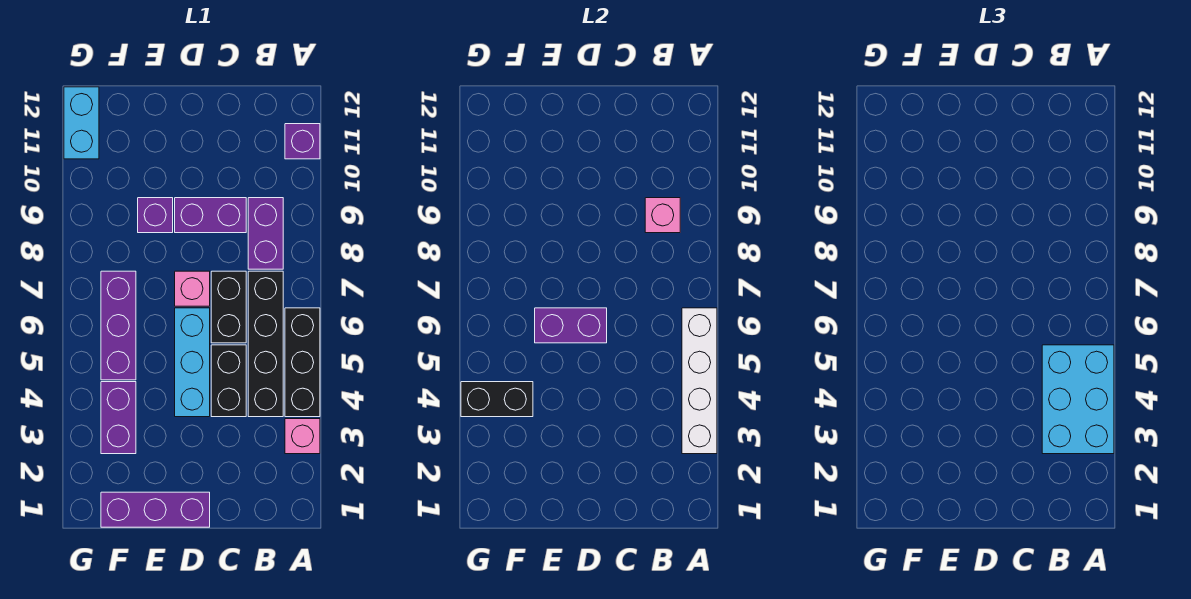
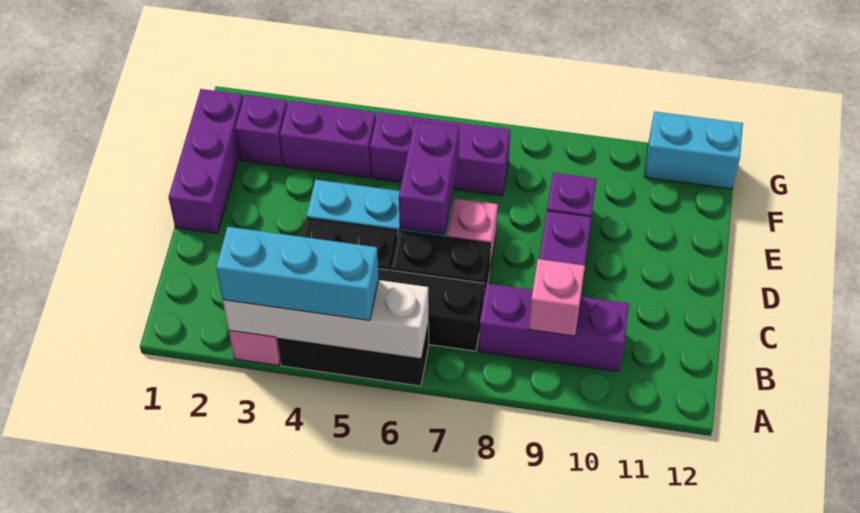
cyan 2x3 brick [1042,345,1114,454] -> cyan 1x3 brick [216,227,379,321]
purple 1x1 brick [285,124,320,159] -> purple 1x1 brick moved to [235,95,287,166]
purple 1x2 brick [248,198,283,269] -> purple 1x3 brick [478,284,629,372]
black 1x2 brick [461,382,533,417] -> none

